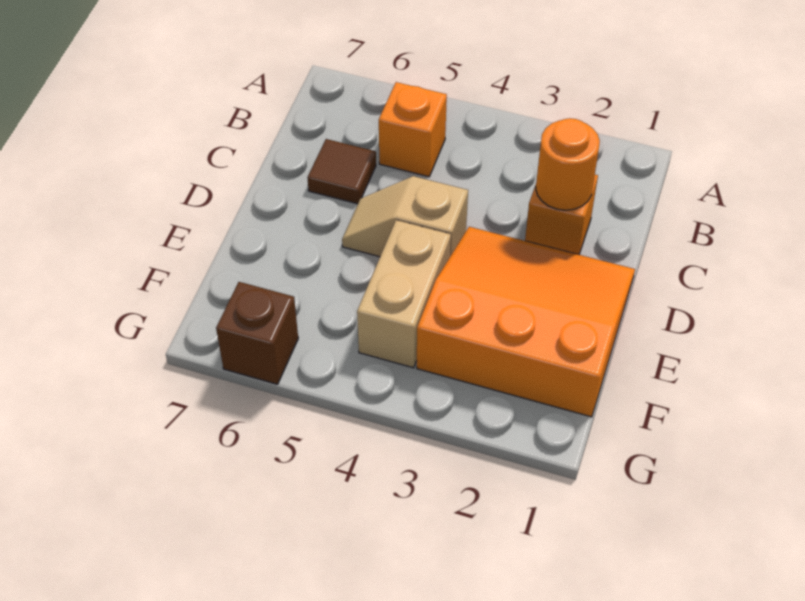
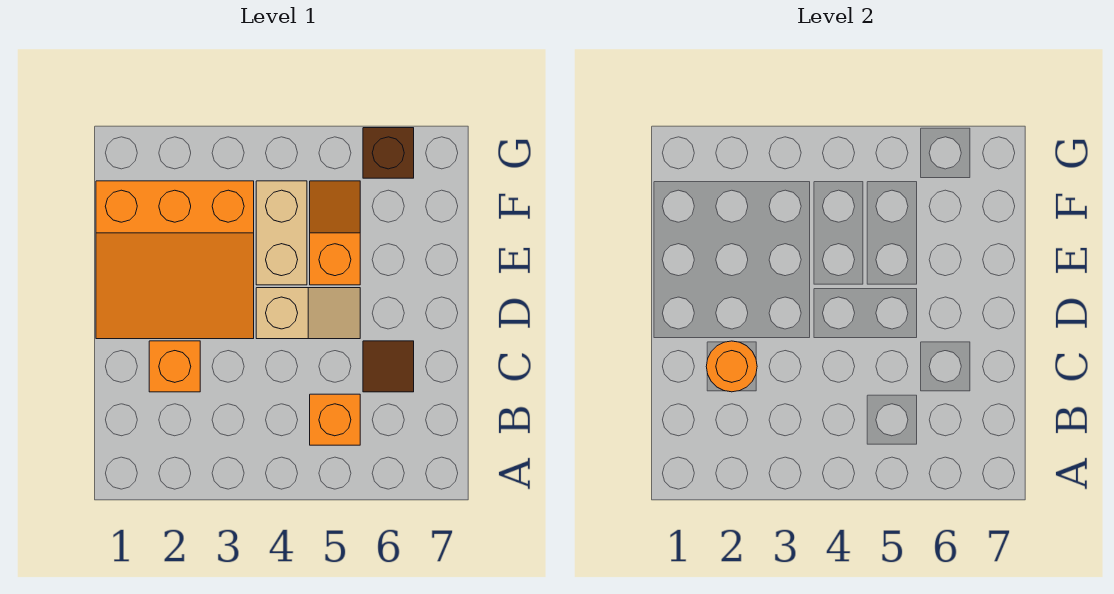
none -> orange 1x2 slope [310,181,360,285]

